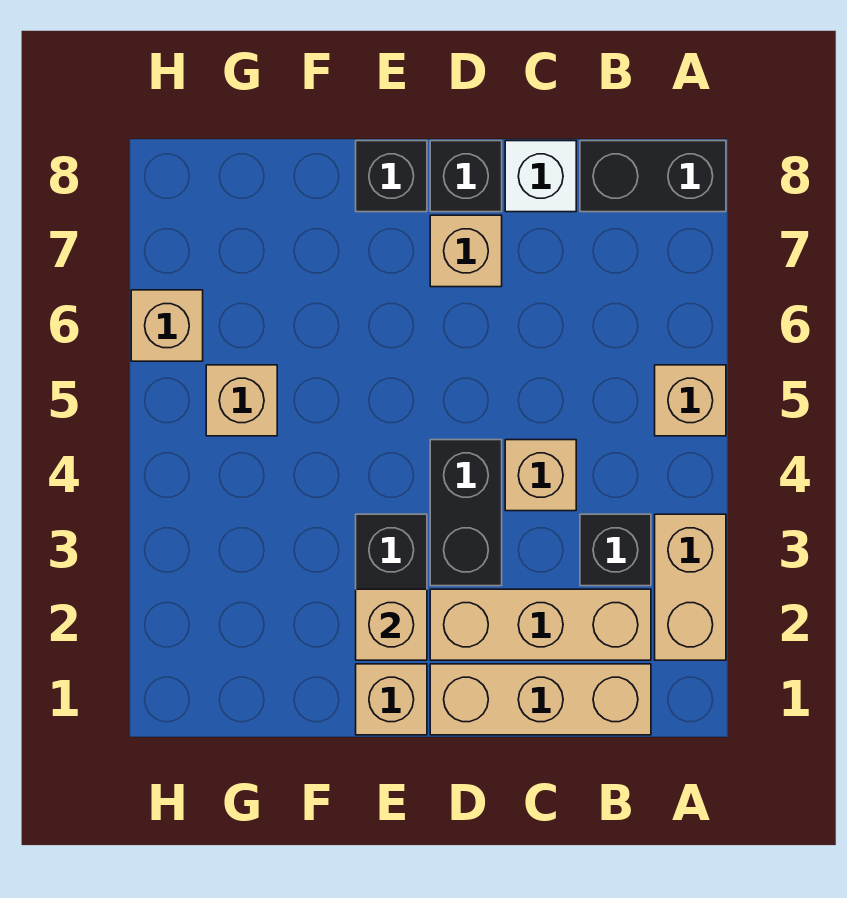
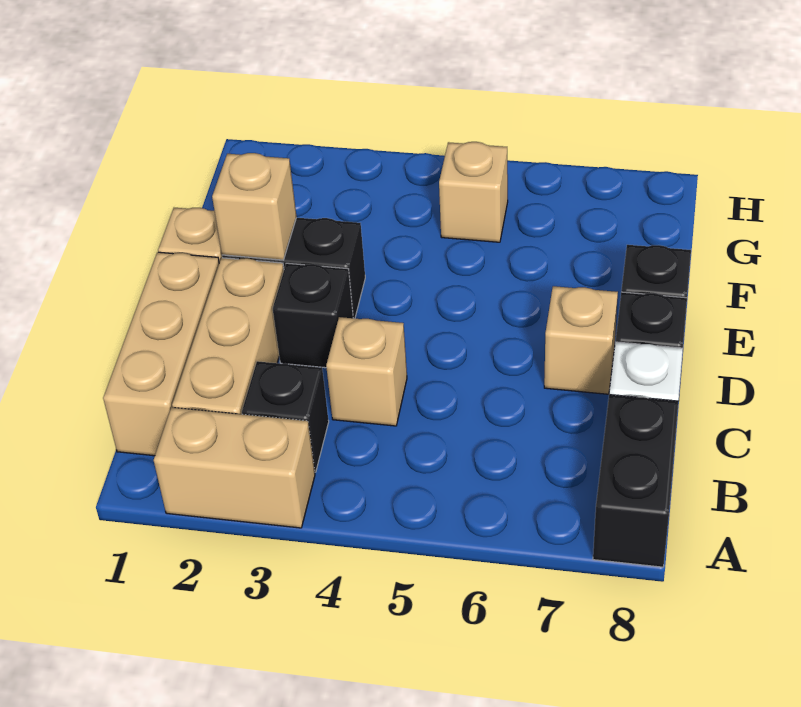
tan 1x1 brick [655,365,726,436] -> none
black 1x2 brick [430,440,502,586] -> black 1x1 brick [273,263,353,368]
tan 1x1 brick [131,290,203,361] -> none

